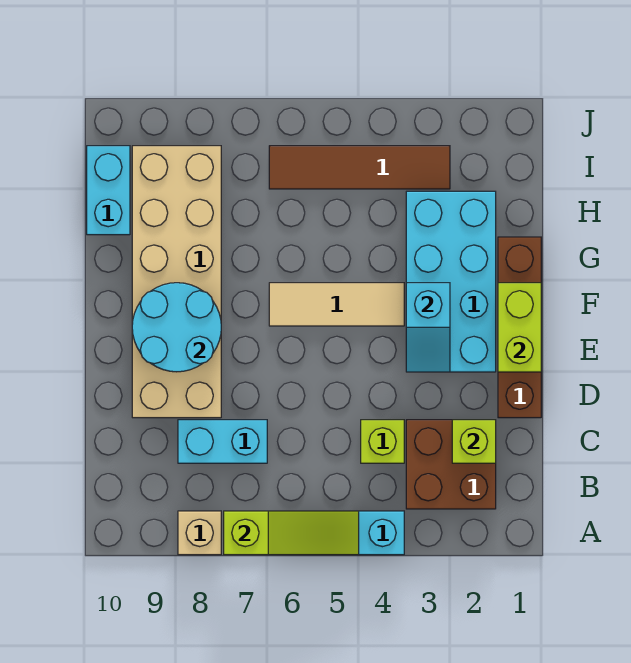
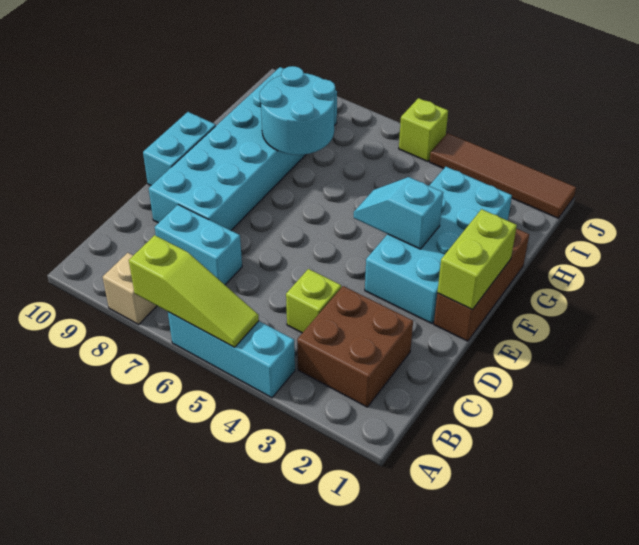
lime 1x1 brick [452,420,496,463] -> lime 1x1 brick moved to [399,98,448,162]
brown 1x4 brick [498,237,541,418] -> brown 1x3 brick [434,228,529,341]
tan 2x6 brick [132,146,221,418] -> cyan 2x6 brick [149,67,337,230]
cyan 1x2 slope [406,283,450,372] -> cyan 1x2 slope turned to [354,177,443,249]
cyan 2x2 round brick [132,283,221,372] -> cyan 2x2 round brick moved to [260,66,335,155]
tan 1x3 tile [269,283,404,326] -> none
cyan 1x2 brick [87,146,130,235] -> cyan 1x2 brick moved to [143,112,216,185]
brown 1x4 tile [269,146,450,189] -> brown 1x4 tile moved to [430,133,576,218]

